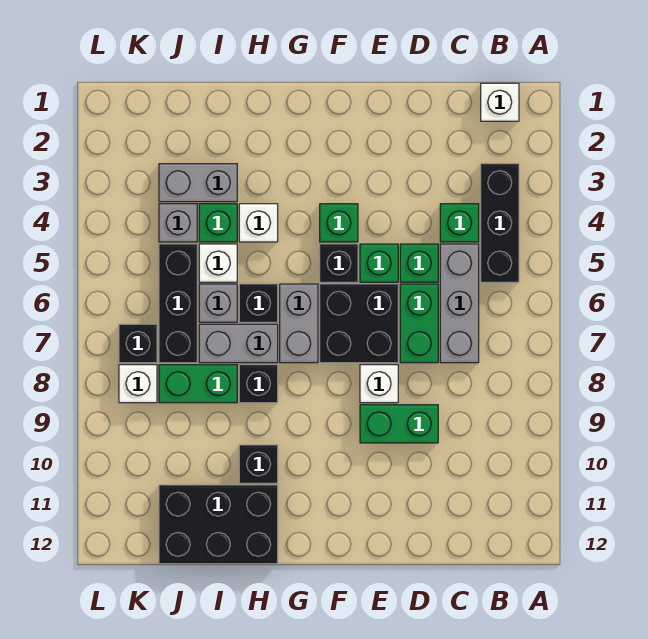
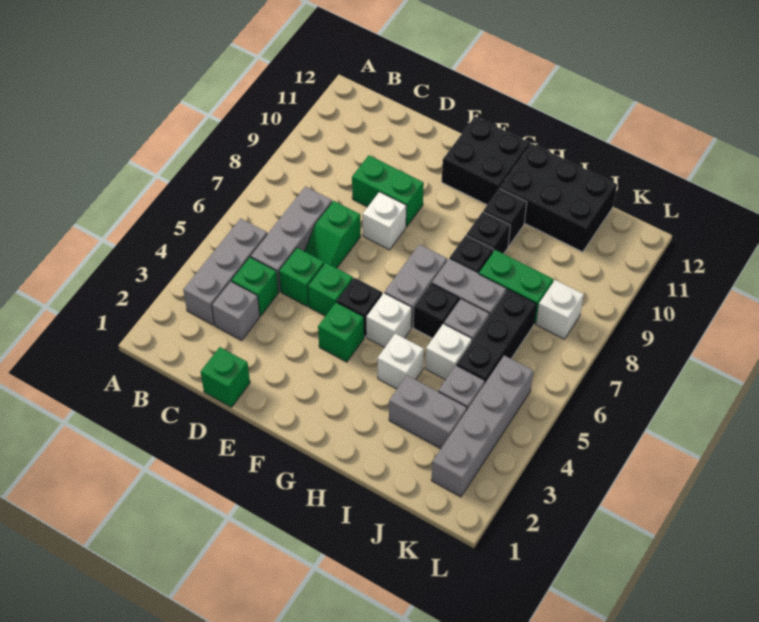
white 1x1 brick [481,83,519,121] -> white 1x1 brick moved to [366,293,412,347]
black 1x3 brick [481,164,519,282] -> grey 1x3 brick [183,219,267,325]
none -> grey 1x1 brick [212,281,260,341]
green 1x2 brick [400,284,438,363] -> green 1x2 slope [304,201,361,268]
black 2x2 brick [320,284,398,363] -> black 2x2 brick moved to [442,117,530,205]
green 1x1 brick [199,204,237,242] -> green 1x1 brick moved to [201,347,250,407]
none -> grey 1x4 brick [431,355,533,497]
black 1x1 brick [119,324,157,363] -> black 1x1 brick moved to [466,212,510,254]

